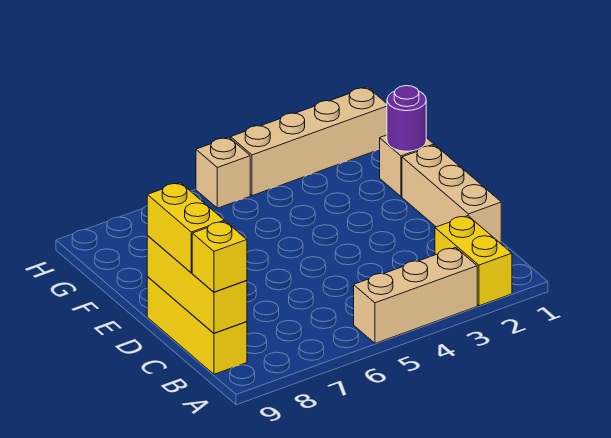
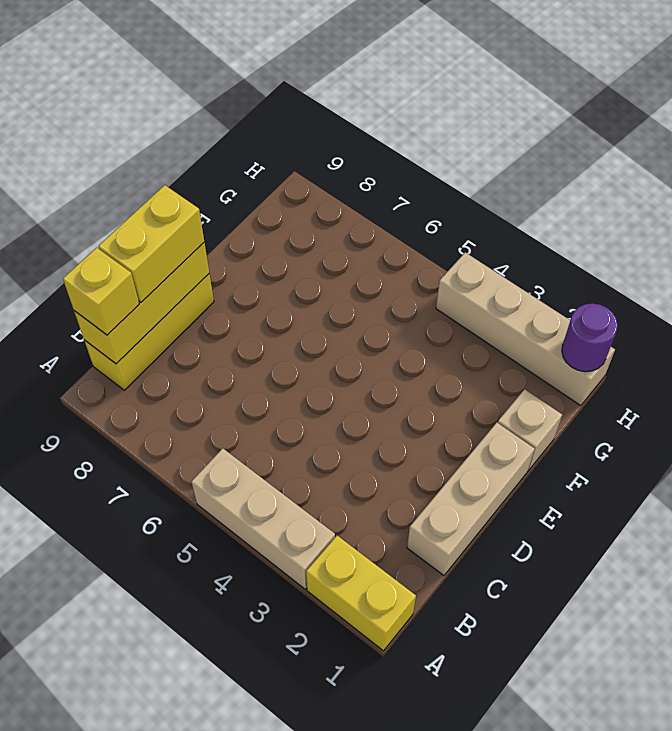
yellow 1x2 brick [435,216,512,306] -> yellow 1x2 brick turned to [306,536,416,651]
purple 1x1 round brick [387,86,426,151] -> purple 1x1 round brick moved to [562,303,618,372]
tan 1x1 brick [196,137,250,208] -> none

